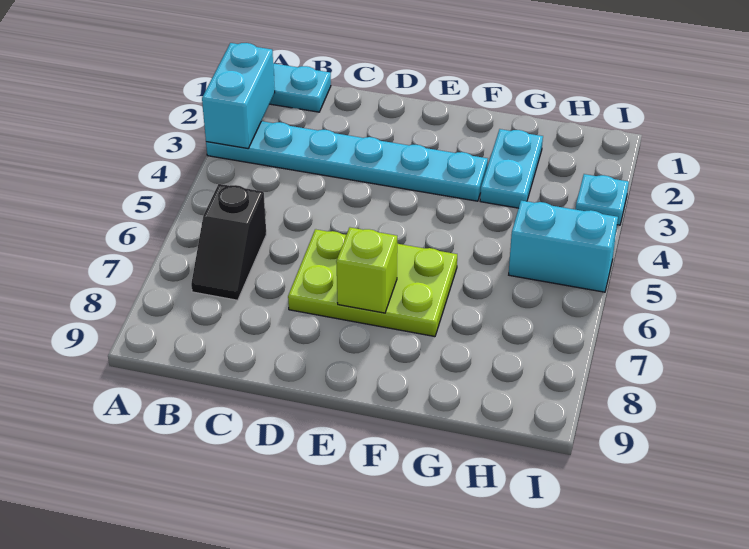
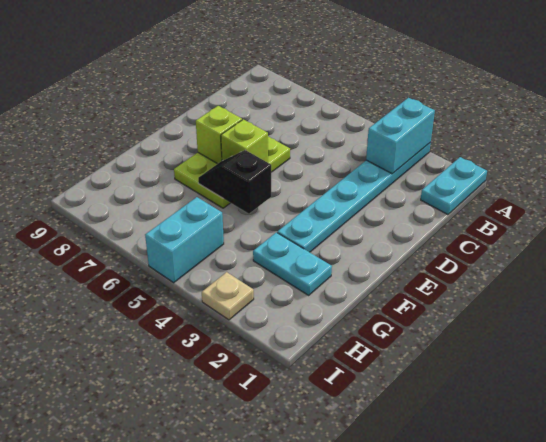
cyan 1x2 brick [202,43,275,148] -> cyan 1x2 brick turned to [366,98,435,174]
black 1x2 slope [191,184,266,300] -> black 1x2 slope moved to [198,150,271,214]
none -> lime 1x1 brick [221,119,268,163]
cyan 1x1 plate [575,174,629,225] -> tan 1x1 plate [202,272,254,320]

